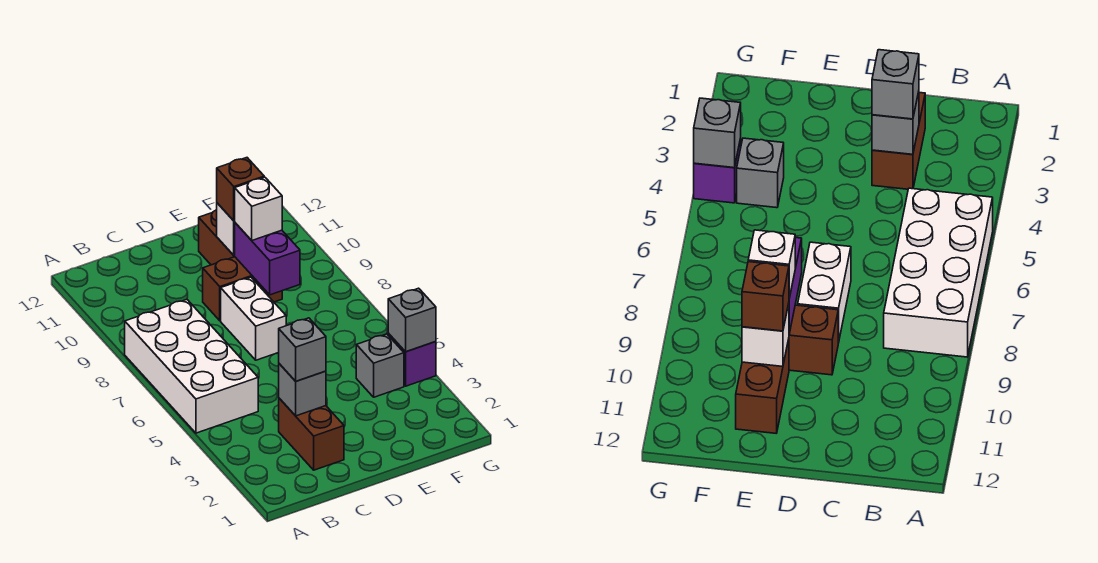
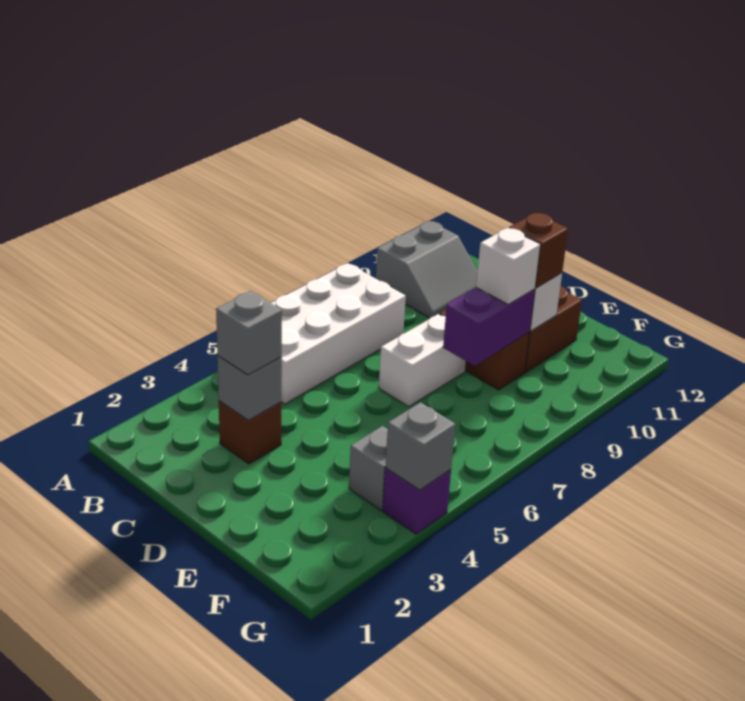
none -> grey 2x2 slope [376,221,478,318]
brown 1x2 brick [279,398,344,470] -> brown 1x1 brick [219,401,281,464]

